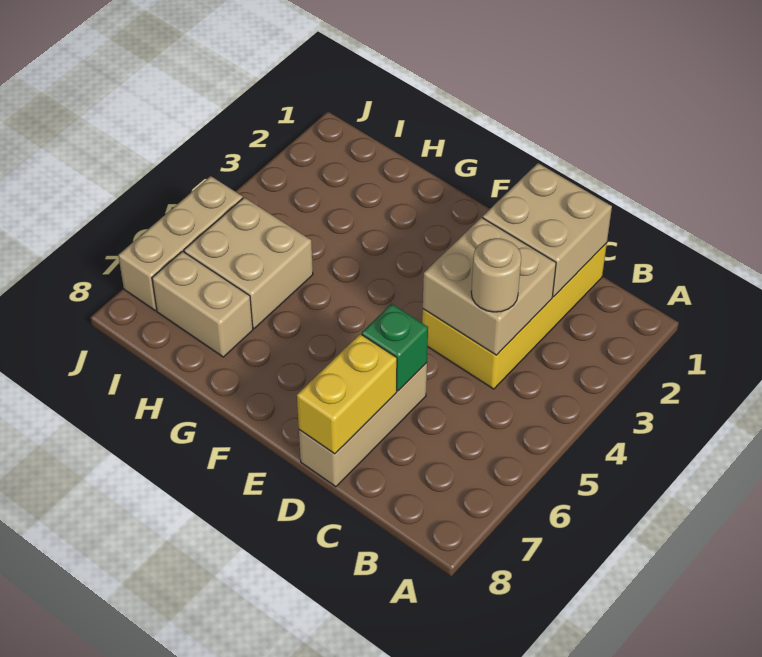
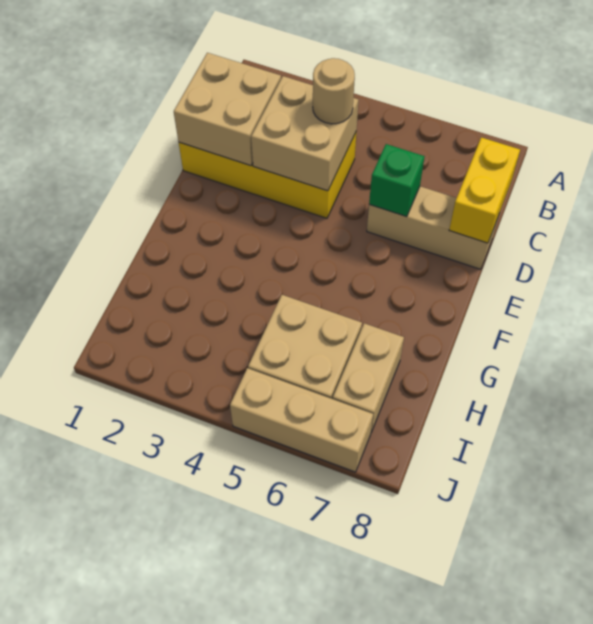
yellow 1x2 brick [297,334,397,454] -> yellow 1x2 brick turned to [449,137,520,243]

